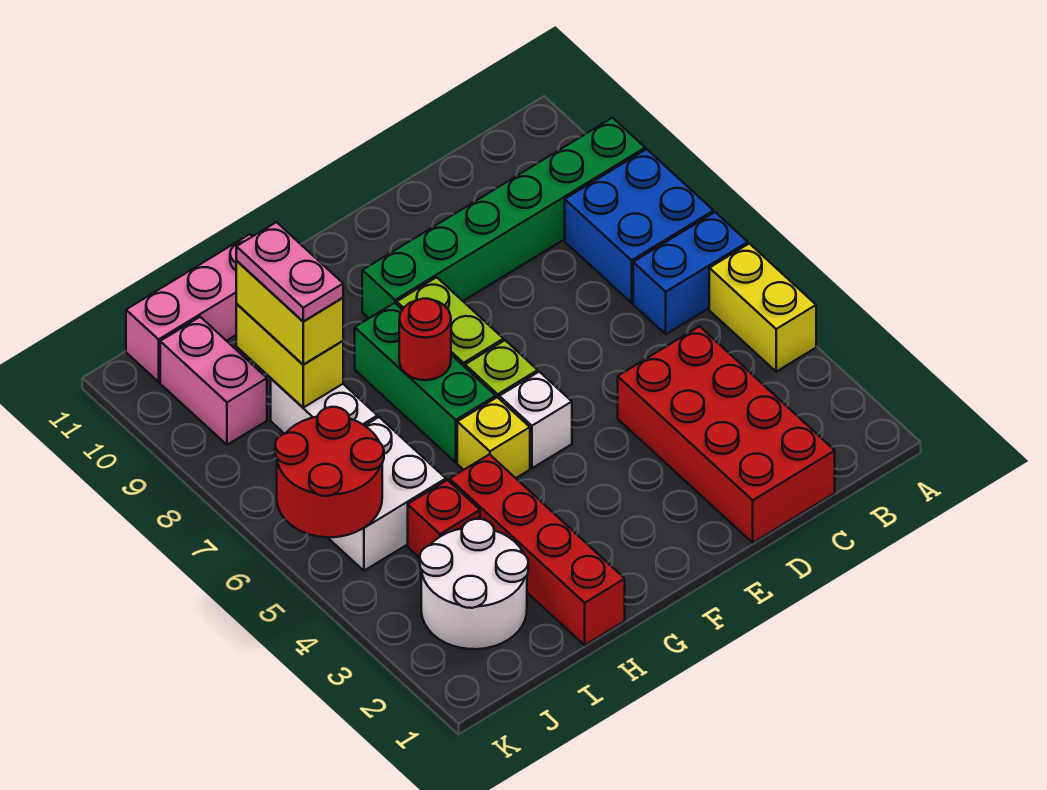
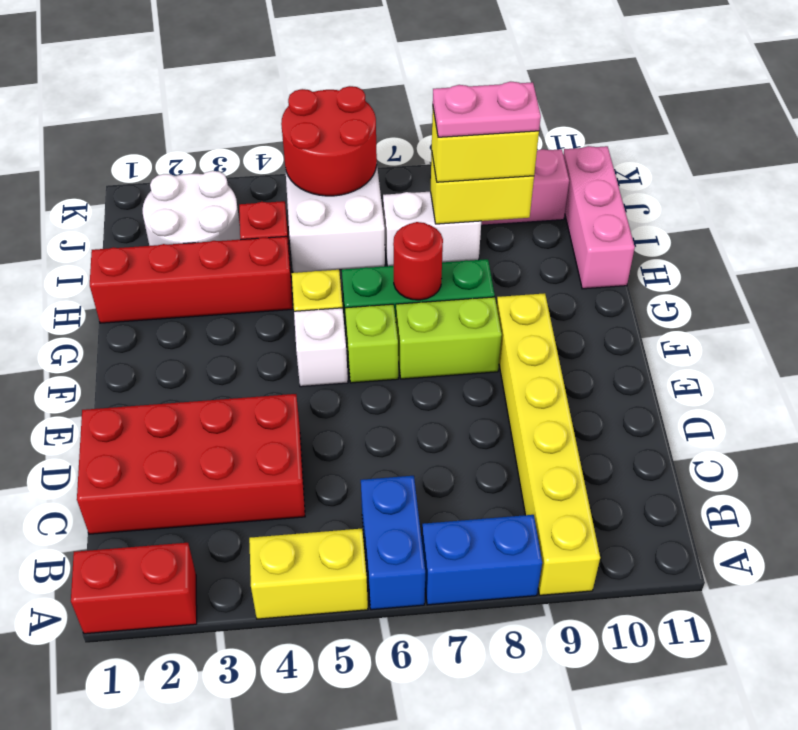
none -> red 1x2 brick [71,543,197,634]
blue 2x2 brick [565,149,714,303] -> blue 1x2 brick [422,515,542,605]
green 1x6 brick [362,118,645,318] -> yellow 1x6 brick [497,293,600,595]

